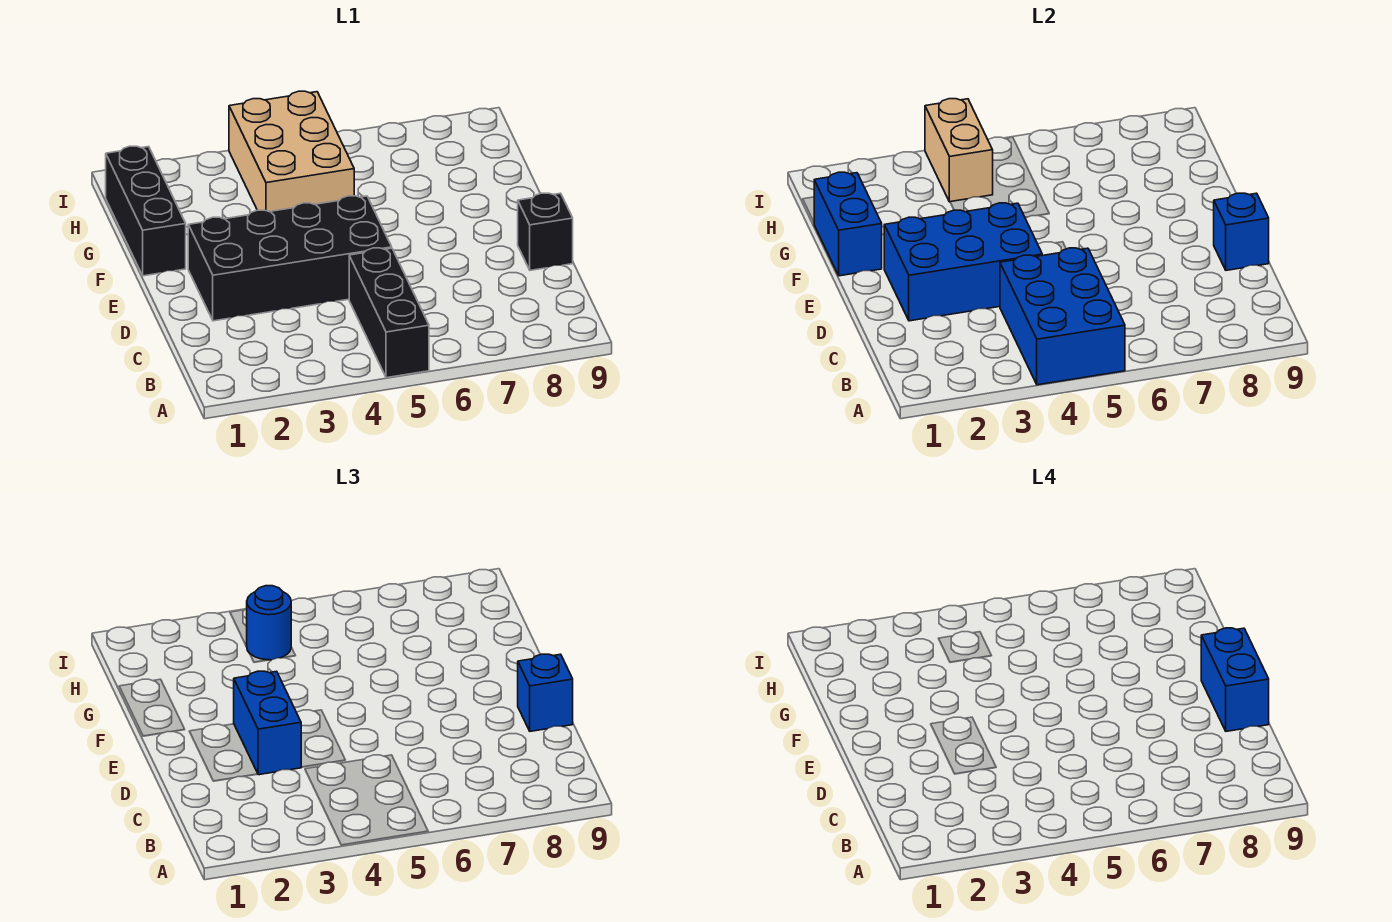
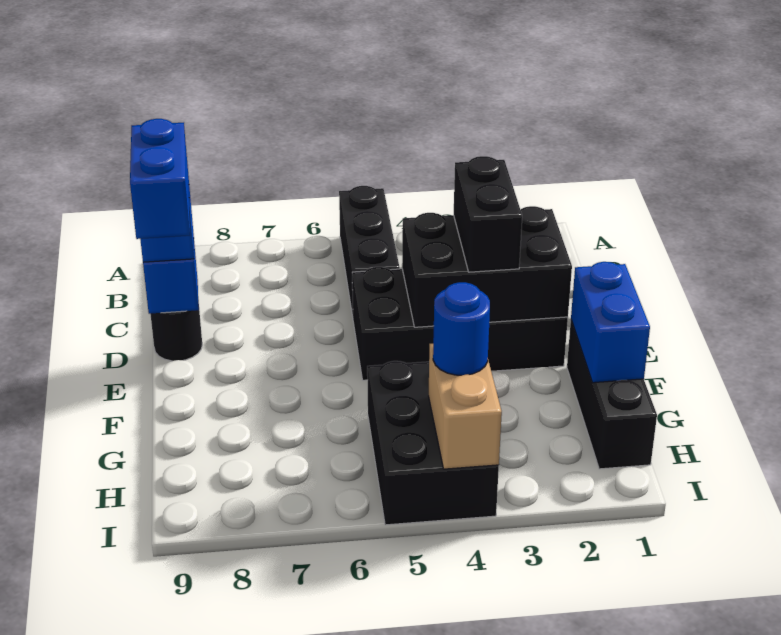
blue 2x3 brick [1000,248,1125,385] -> none
blue 2x3 brick [884,203,1042,321] -> black 2x3 brick [402,206,572,327]
blue 1x2 brick [234,671,301,775] -> black 1x2 brick [454,156,522,272]
black 1x1 brick [518,193,573,270] -> black 1x1 round brick [150,300,202,361]
tan 2x3 brick [229,91,354,212] -> black 2x3 brick [367,361,499,525]

